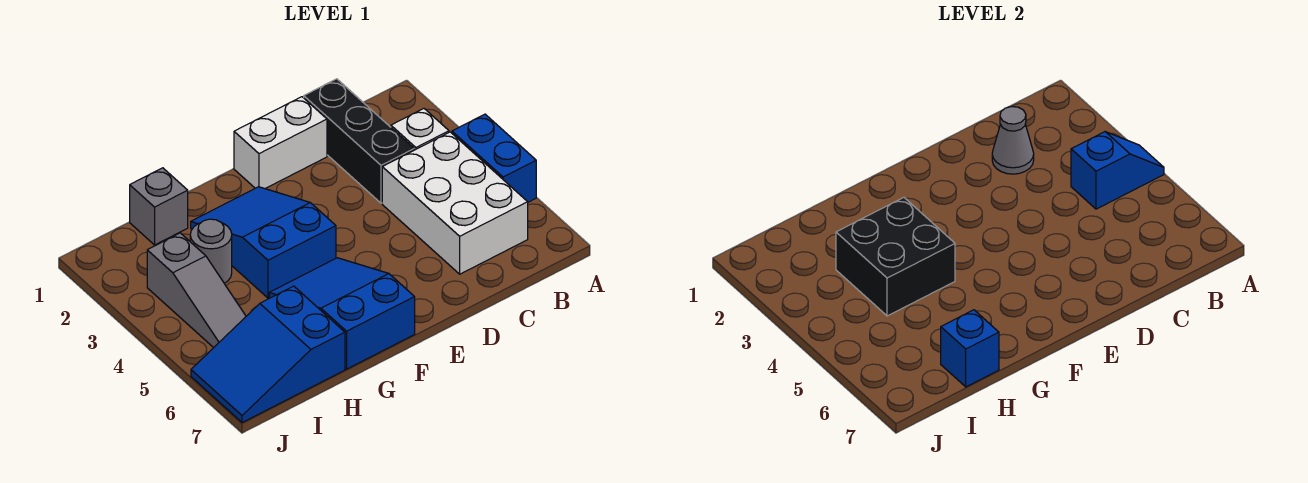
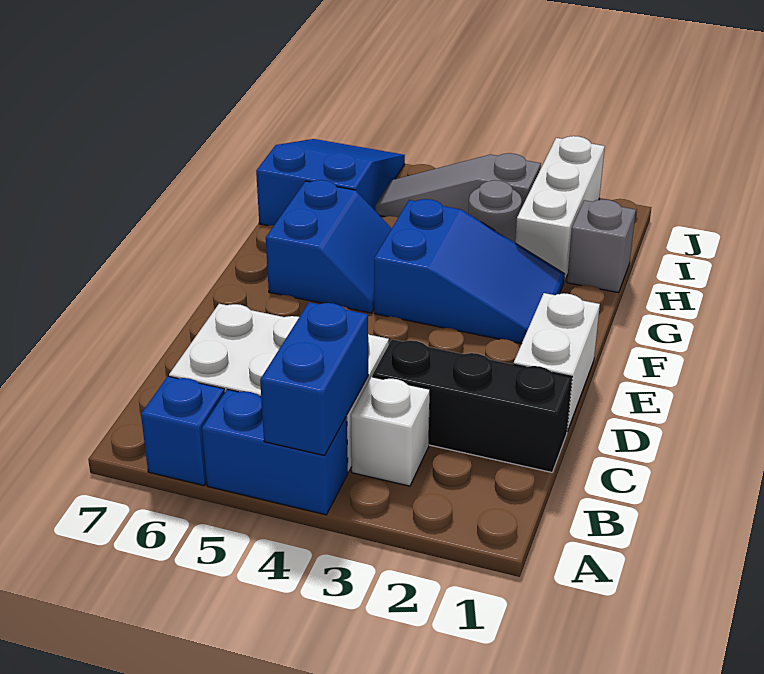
blue 1x2 slope [1071,132,1164,209] -> blue 1x2 brick [260,302,368,456]
grey 1x1 cone [992,107,1034,174] -> none
blue 2x3 slope [269,258,415,369] -> blue 2x2 slope [266,180,392,313]
black 2x2 brick [836,197,955,316] -> none
none -> white 1x3 brick [515,136,605,281]
blue 1x1 brick [941,310,999,387] -> blue 1x1 brick moved to [141,376,224,485]

